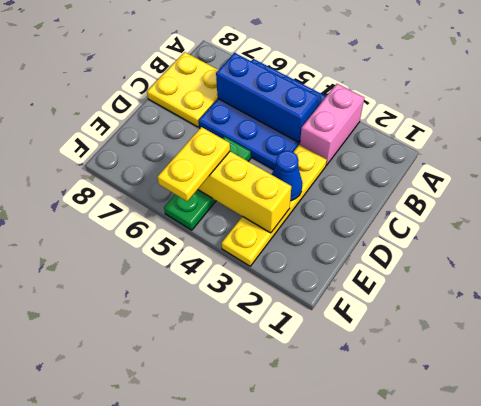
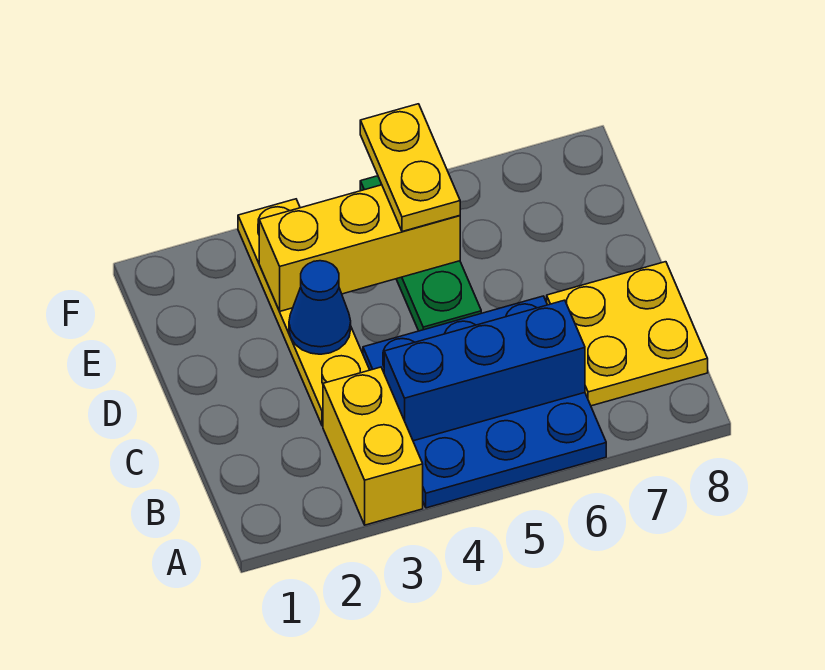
pink 1x2 brick [300,84,364,165] -> yellow 1x2 brick [323,367,423,525]

